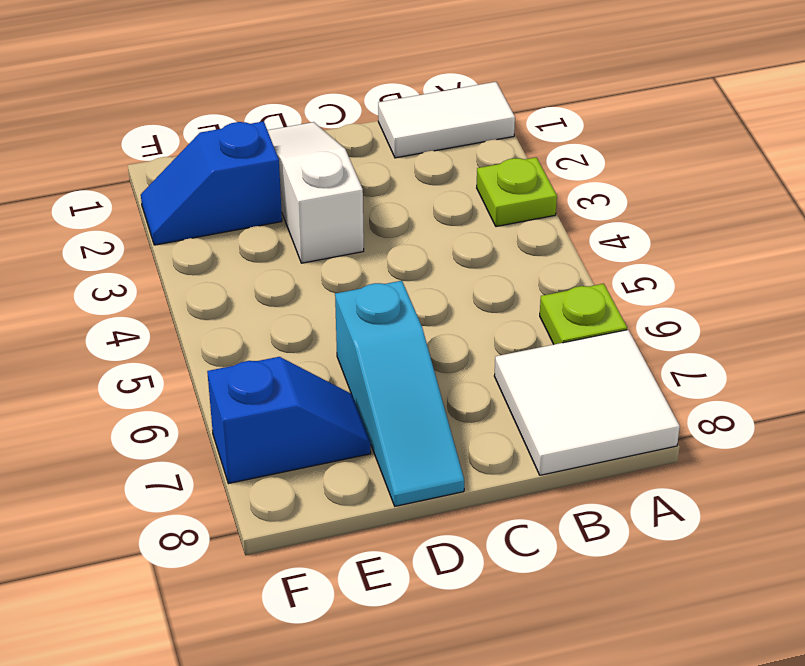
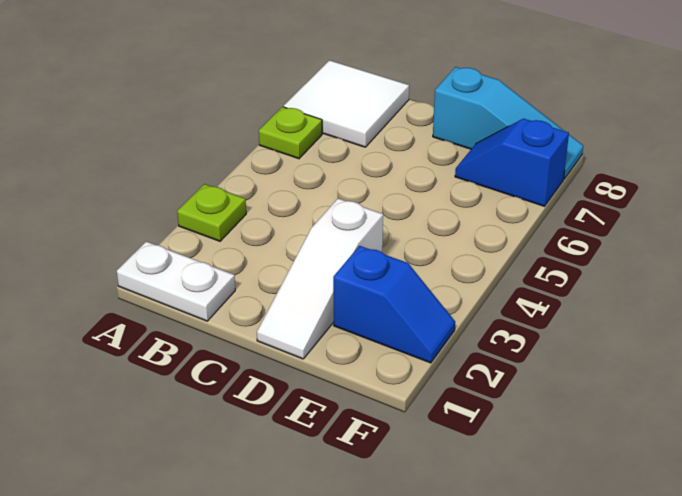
white 1x2 tile [378,82,515,158] -> white 1x2 plate [117,241,235,321]
cyan 1x3 slope [335,281,464,506] -> cyan 1x3 slope turned to [433,67,583,179]

